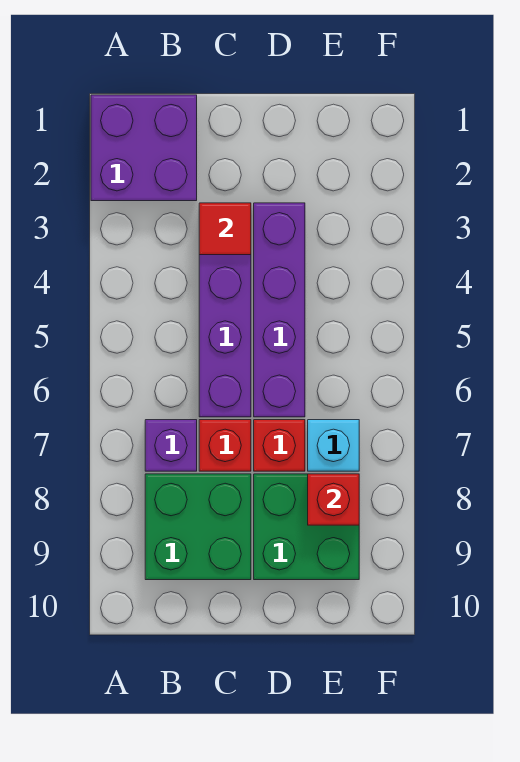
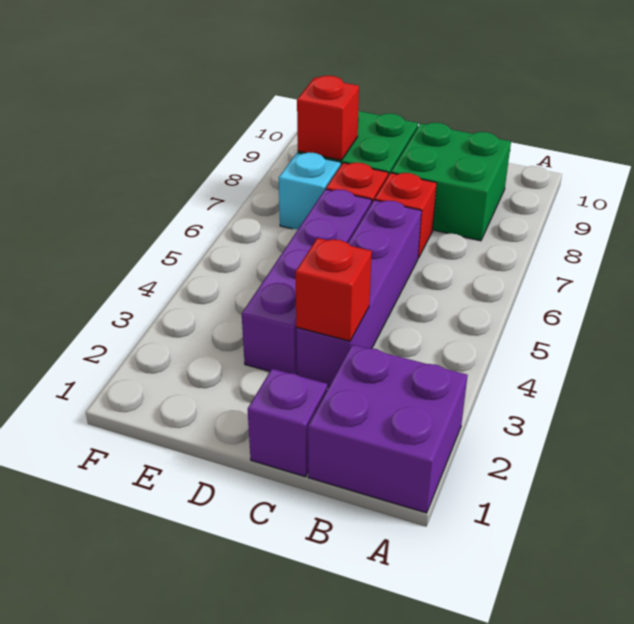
purple 1x1 brick [145,420,197,471] -> purple 1x1 brick moved to [248,369,328,477]
red 1x1 tile [199,203,251,255] -> red 1x1 brick [296,238,372,341]

